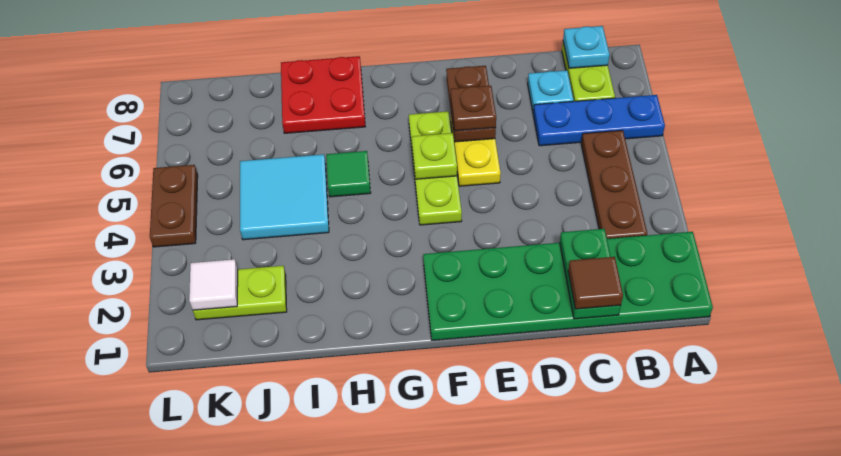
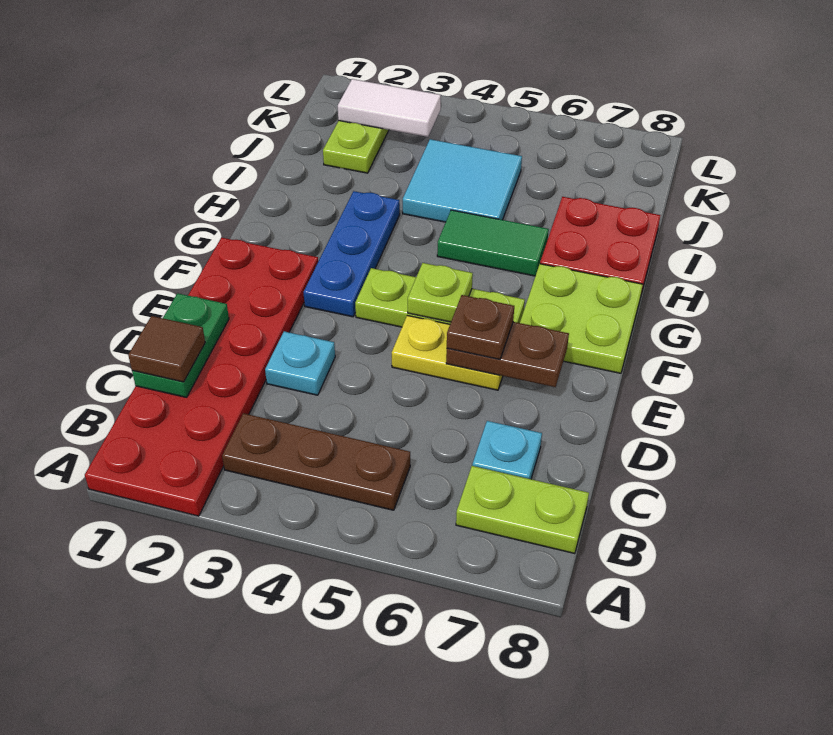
green 2x6 plate [423,232,713,340] -> red 2x6 plate [85,238,318,516]
blue 1x3 plate [533,95,665,146] -> blue 1x3 plate moved to [304,191,400,317]
cyan 1x1 plate [563,26,610,68] -> cyan 1x1 plate moved to [265,331,335,395]
green 1x2 plate [560,229,621,319] -> green 1x2 plate turned to [132,293,229,397]
none -> lime 2x2 plate [520,264,643,373]
green 1x1 tile [326,151,371,197] -> green 1x2 tile [437,210,549,276]
white 1x1 tile [189,259,238,310] -> white 1x2 tile [338,79,441,137]
brown 1x2 plate [150,165,198,247] -> none

